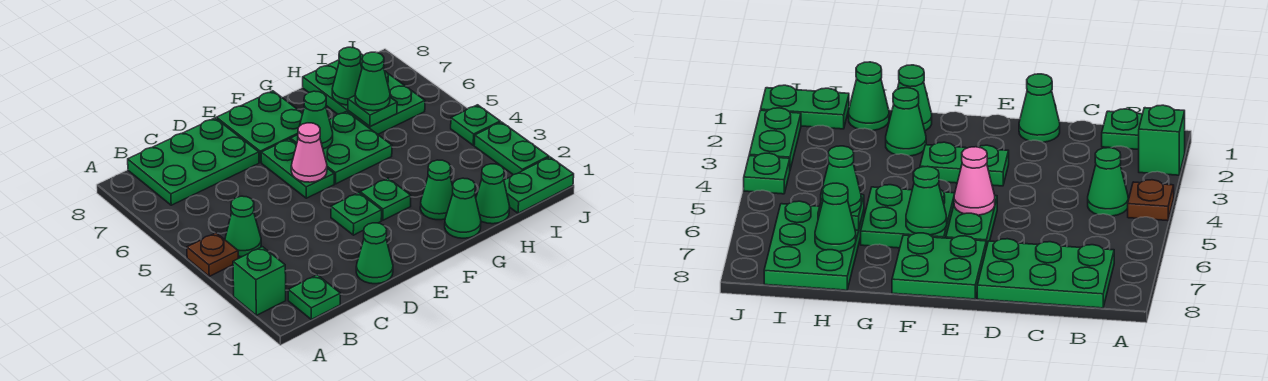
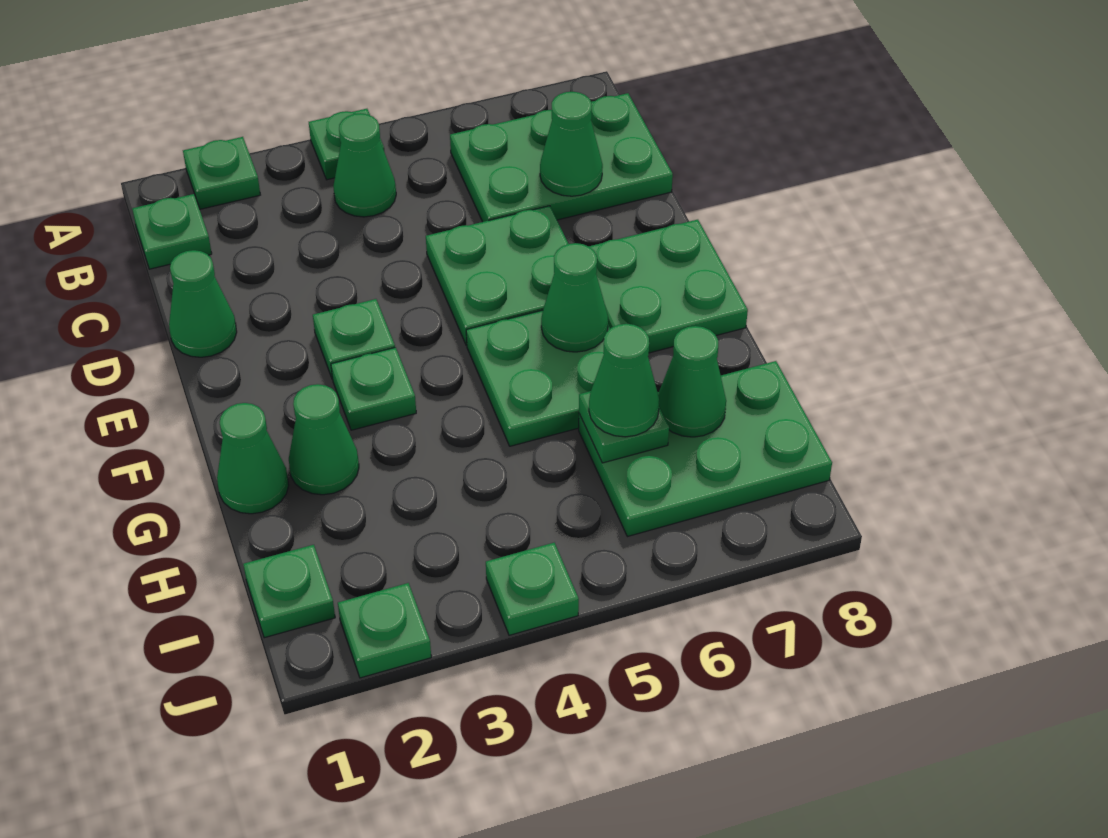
green 1x1 brick [233,247,286,315] -> green 1x1 plate [183,137,260,209]
brown 1x1 plate [187,233,238,276] -> green 1x1 plate [309,109,384,180]
green 2x3 plate [128,118,259,205] -> green 2x3 plate turned to [450,93,673,222]
green 1x2 plate [261,139,334,198] -> green 2x2 plate [426,206,568,345]
pink 1x1 cone [291,123,327,182] -> none
green 1x1 cone [476,164,510,224] -> green 1x1 cone moved to [540,92,603,196]
green 1x2 plate [504,157,574,213] -> green 1x1 plate [243,545,335,638]
green 1x2 plate [474,122,549,175] -> green 1x1 plate [338,583,431,678]

